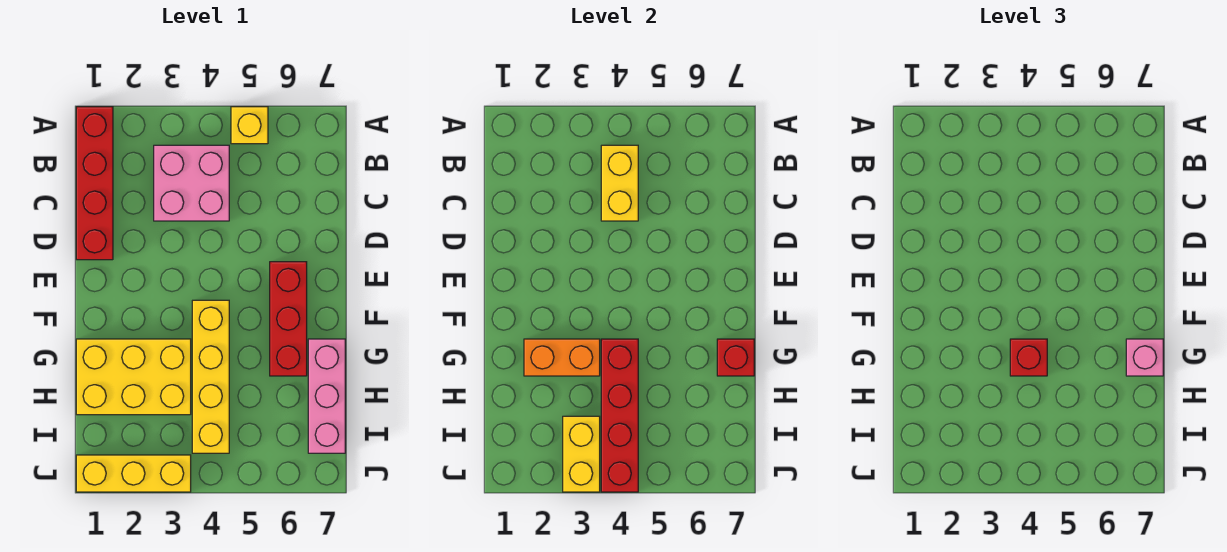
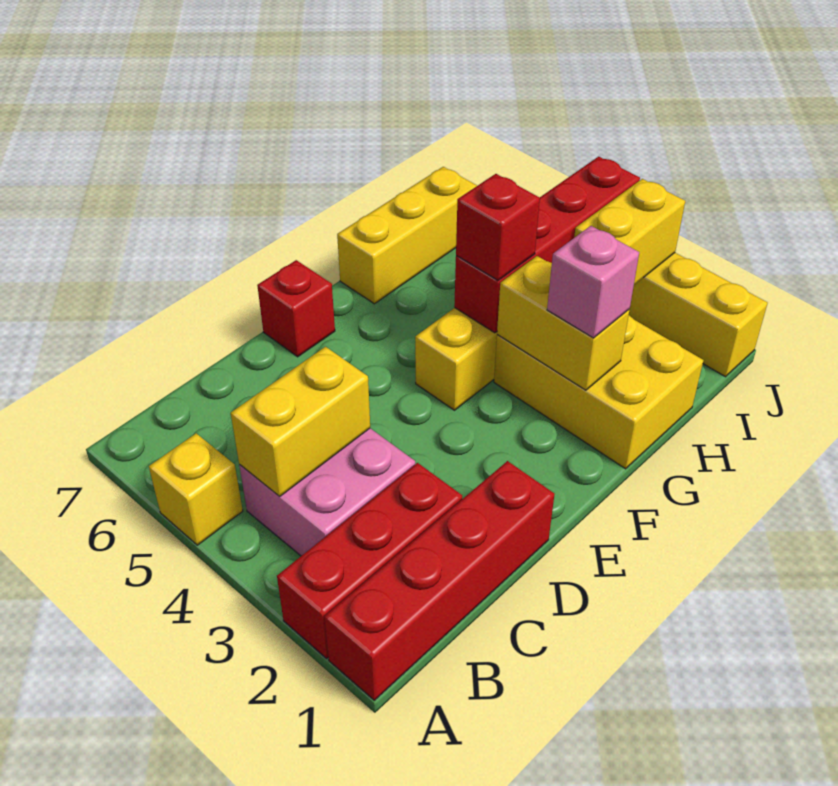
red 1x3 brick [270,262,307,376] -> red 1x3 brick moved to [277,463,462,658]
orange 1x2 brick [524,339,600,376] -> yellow 1x2 brick [497,256,629,390]
pink 1x3 brick [308,339,345,453] -> yellow 1x3 brick [337,167,477,304]
red 1x1 brick [717,339,754,376] -> red 1x1 brick moved to [257,260,335,357]
pink 1x1 brick [1126,339,1163,376] -> pink 1x1 brick moved to [547,226,639,338]

